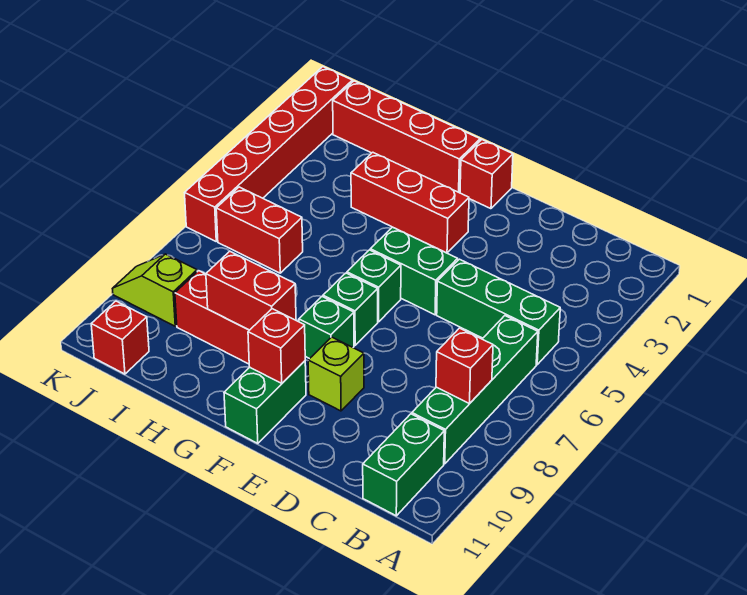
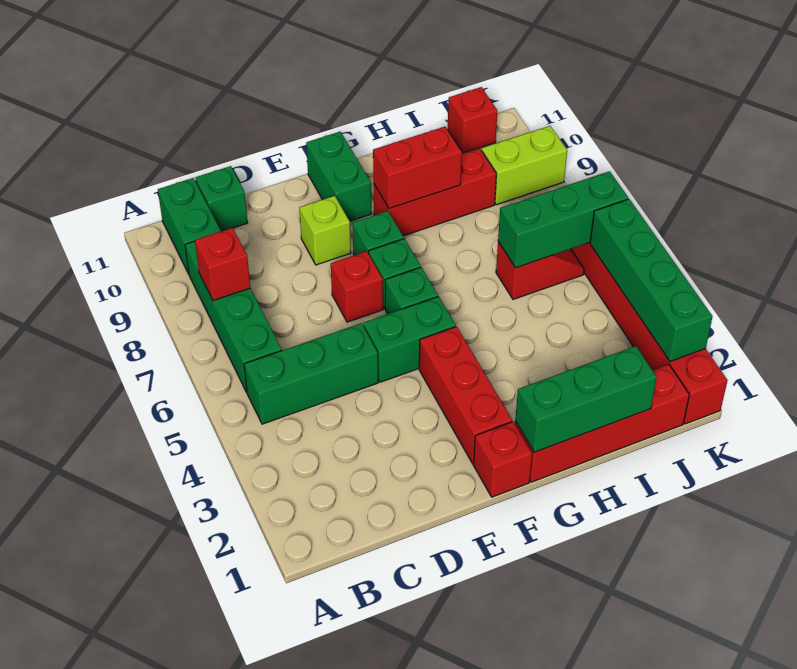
none -> green 1x1 brick [196,166,248,231]
red 1x3 brick [351,152,469,253] -> red 1x3 brick turned to [419,327,512,464]
red 1x1 brick [248,309,305,383] -> red 1x1 brick moved to [331,251,383,322]
none -> green 1x3 brick [515,346,657,452]
red 1x2 brick [216,187,303,273] -> red 1x2 slope [496,242,584,299]
none -> green 1x3 brick [498,171,628,268]
lime 1x2 slope [112,254,197,326] -> lime 1x2 brick [482,126,567,205]
none -> green 1x4 brick [590,199,713,361]

